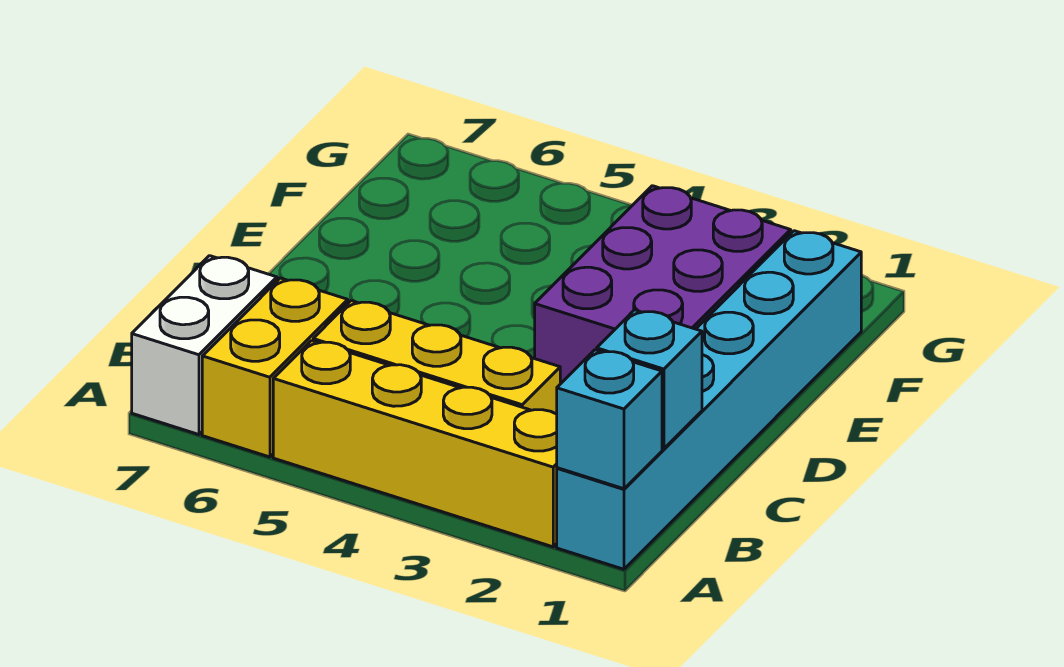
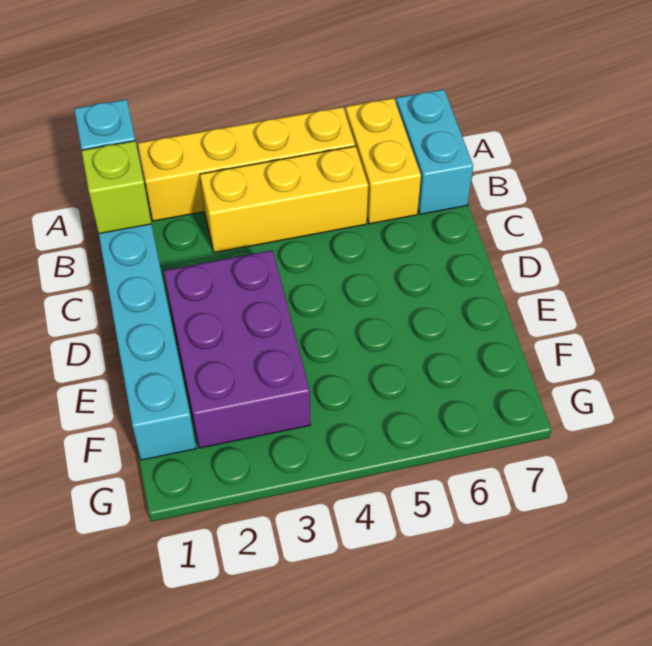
white 1x2 brick [132,256,277,434] -> cyan 1x2 brick [396,89,473,214]
cyan 1x1 brick [597,310,702,449] -> lime 1x1 brick [82,141,151,234]

